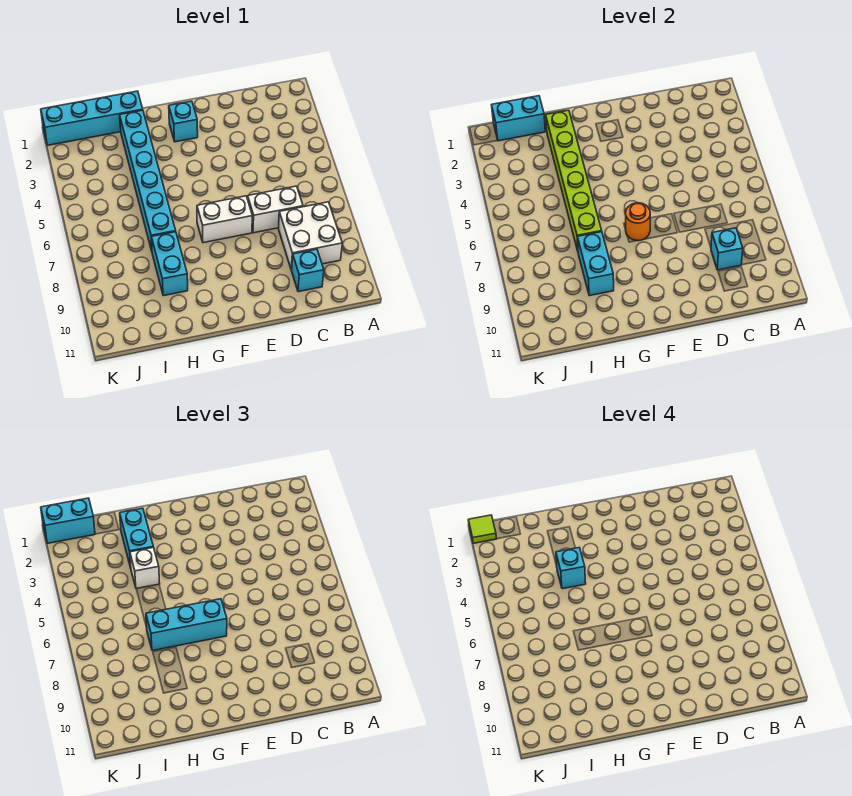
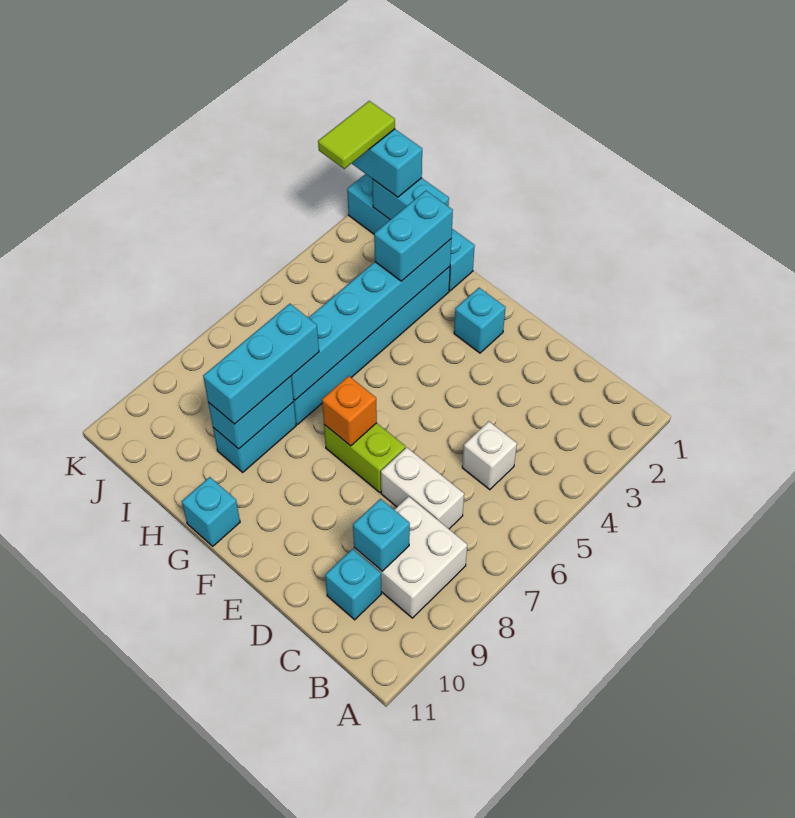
white 1x2 brick [197,196,252,243] -> lime 1x2 brick [324,423,405,493]
orange 1x1 round brick [625,203,650,241] -> orange 1x1 brick [322,376,377,446]
cyan 1x3 brick [146,599,227,651] -> cyan 1x3 brick turned to [203,304,319,424]
lime 1x6 brick [546,110,602,251] -> cyan 1x6 brick [291,239,451,400]
white 1x1 brick [130,547,160,589] -> white 1x1 brick moved to [462,421,517,490]
cyan 1x1 brick [556,548,586,589] -> cyan 1x1 brick moved to [182,477,240,546]
lime 1x1 tile [468,515,497,543] -> lime 1x2 tile [318,101,395,169]

